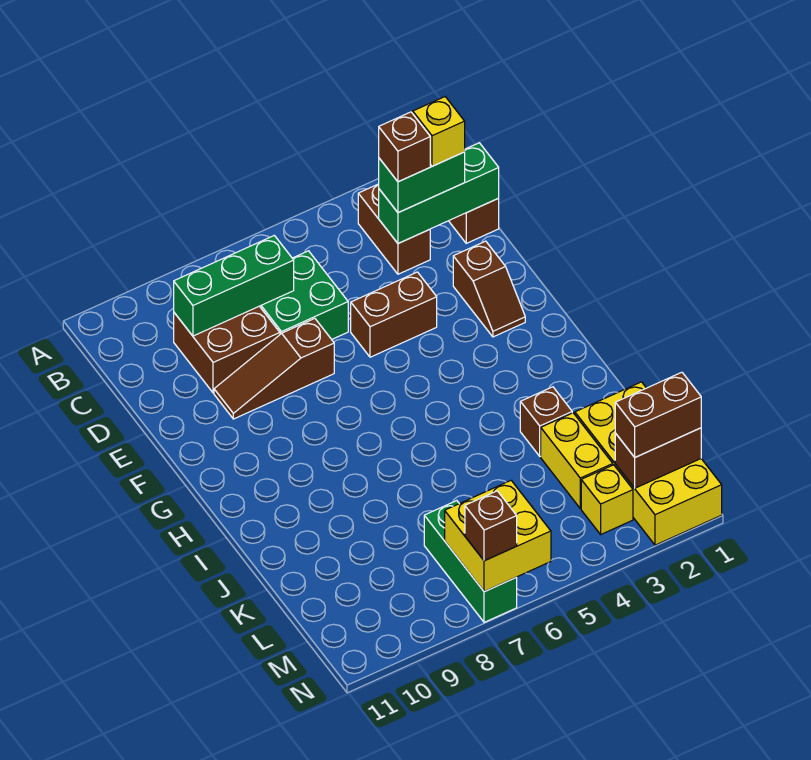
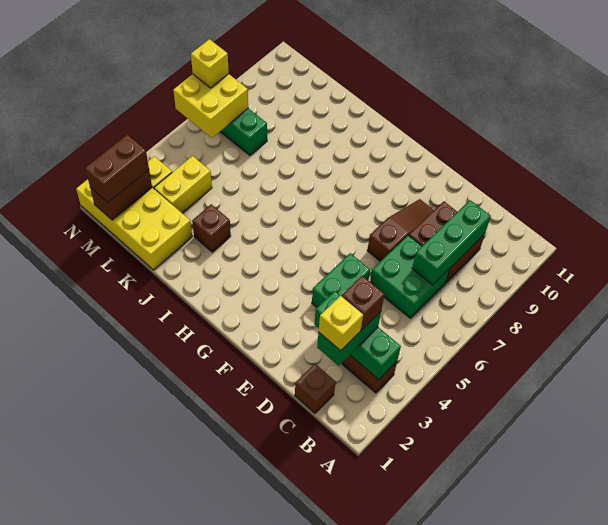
green 1x3 brick [379,143,499,243] -> green 1x3 brick turned to [314,291,401,380]
brown 1x2 slope [453,241,525,337] -> none
brown 1x2 brick [351,272,437,357] -> green 1x2 brick [312,253,370,307]
yellow 1x2 brick [541,413,613,509] -> yellow 1x2 brick turned to [154,156,212,213]
brown 1x1 brick [465,491,517,561] -> yellow 1x1 brick [191,39,229,88]

